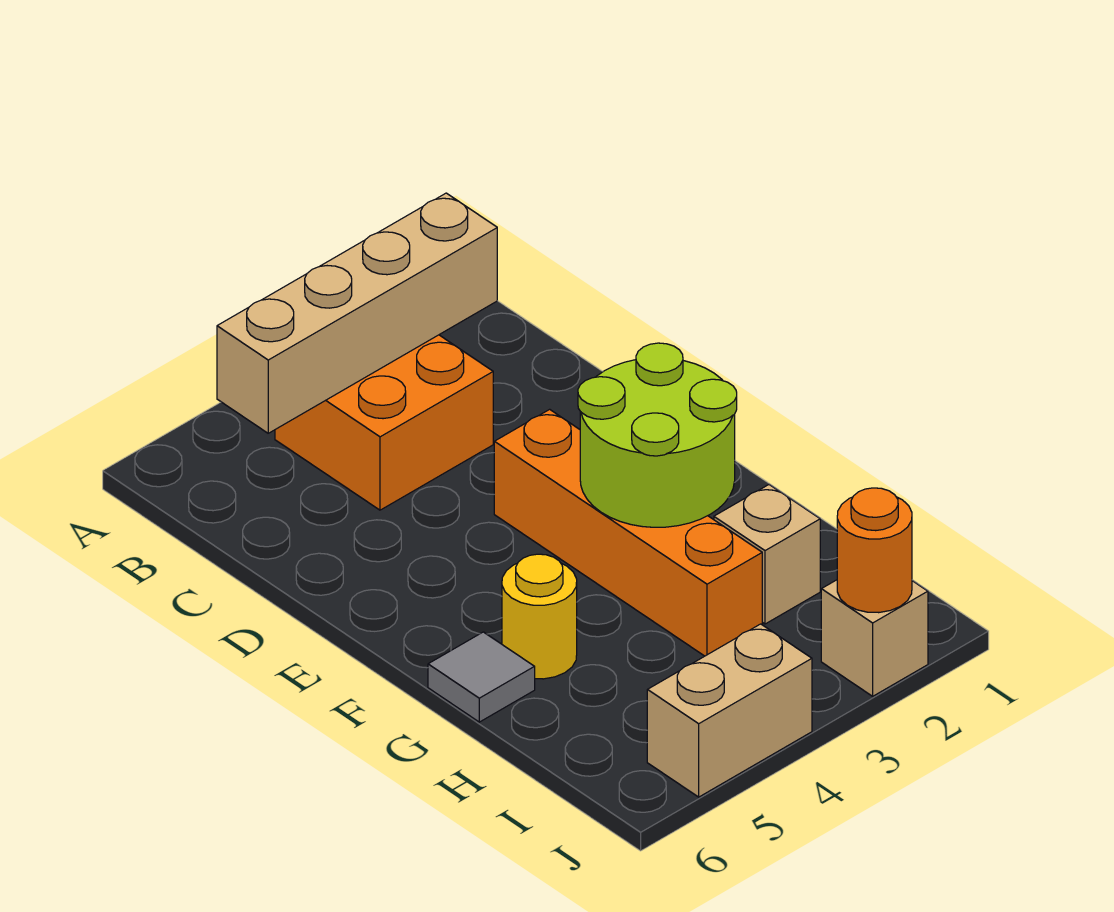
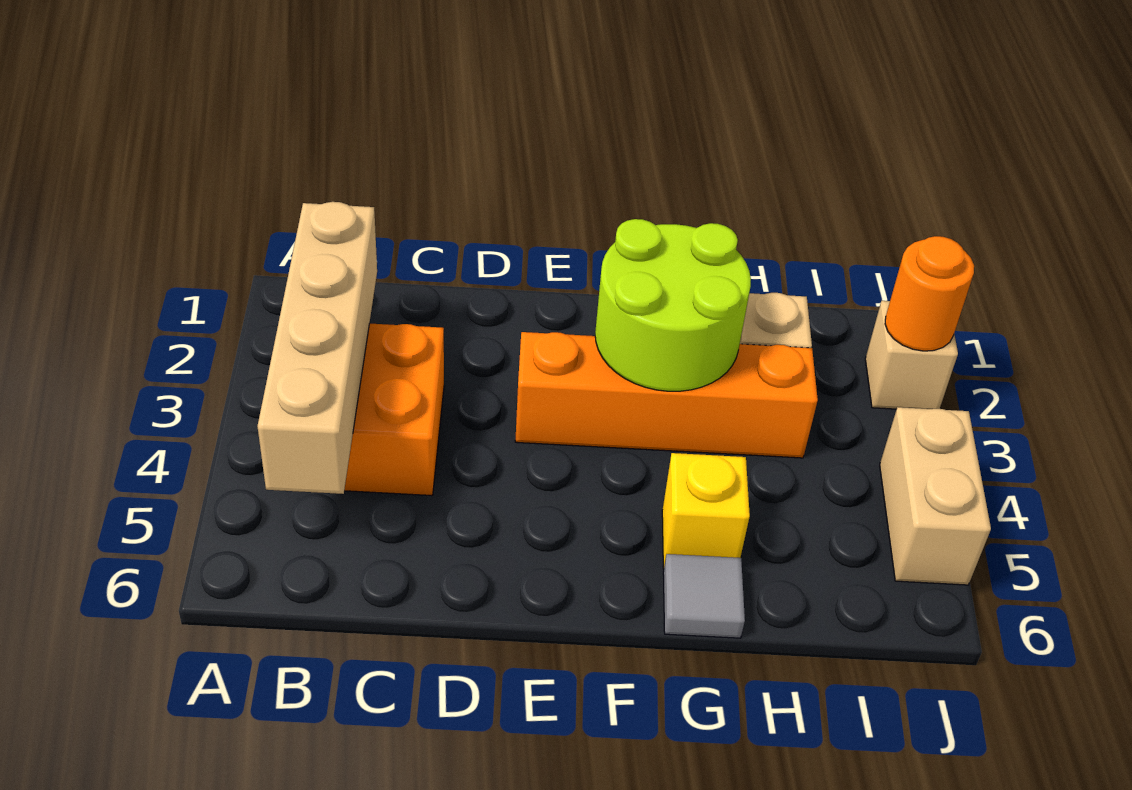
yellow 1x1 round brick [502,554,577,679] -> yellow 1x1 brick [662,453,750,569]

